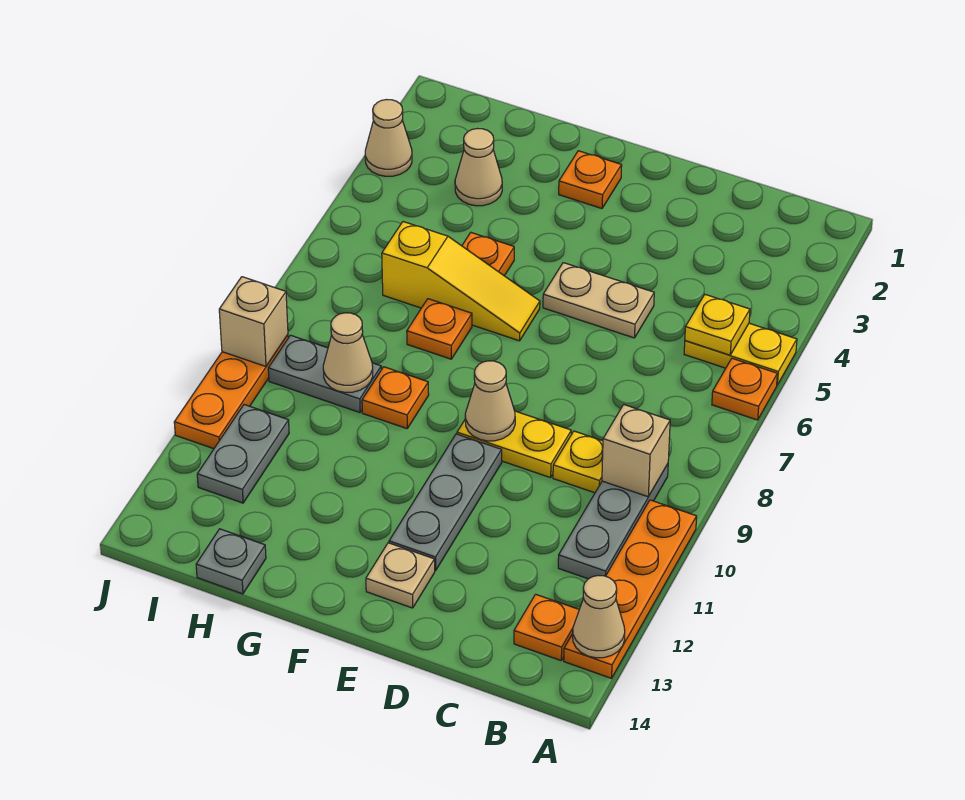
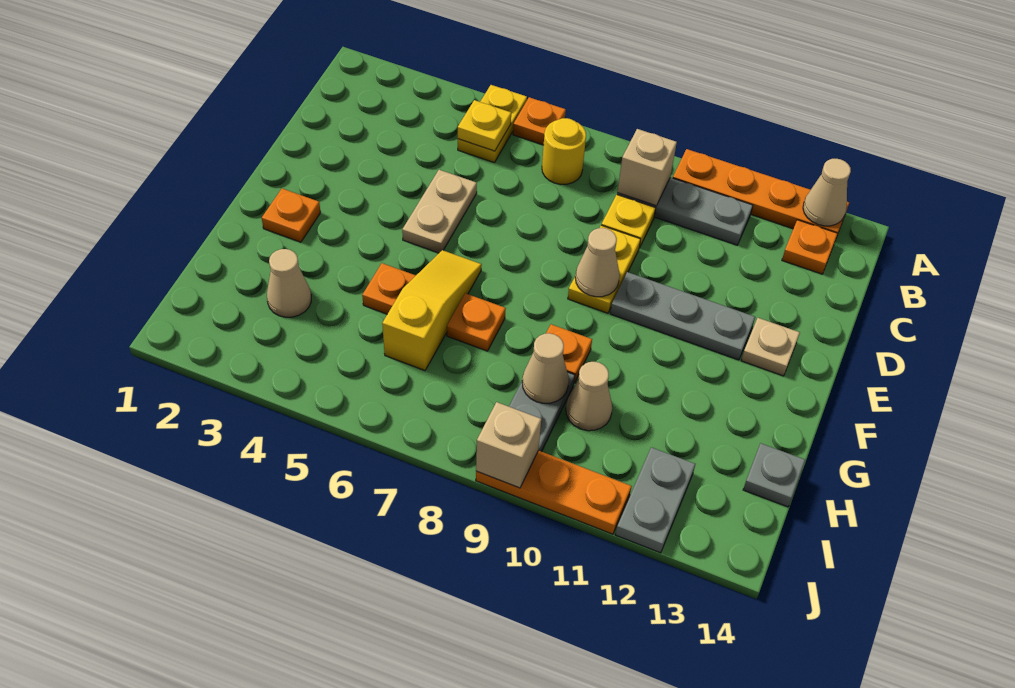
none -> yellow 1x1 round brick [542,118,586,184]
grey 1x2 plate [197,405,289,503] -> grey 1x2 plate turned to [615,447,695,553]
tan 1x1 cone [365,100,412,176] -> tan 1x1 cone moved to [566,362,612,431]

